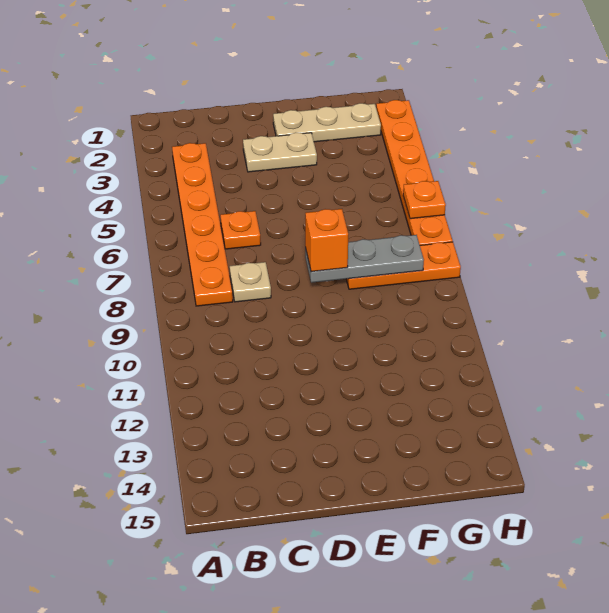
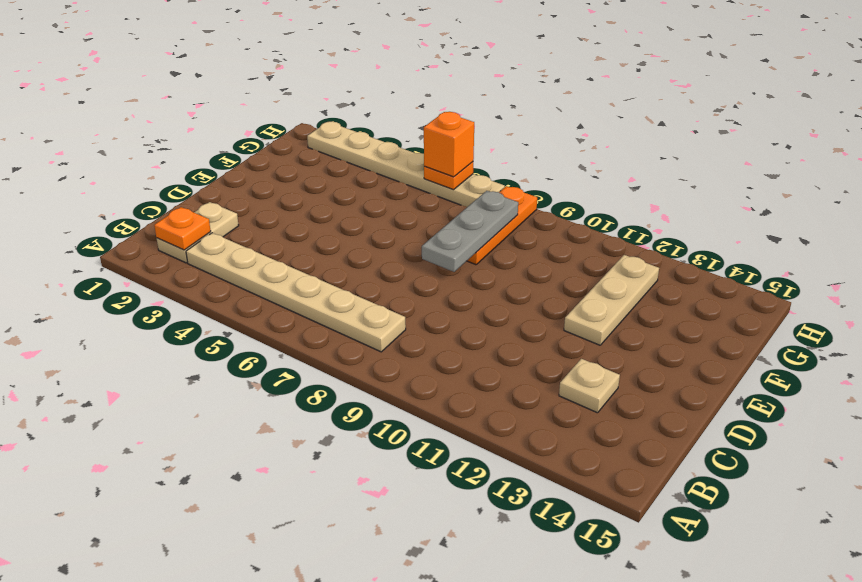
orange 1x6 plate [172,143,233,306] -> tan 1x6 plate [186,233,406,352]
orange 1x1 plate [220,211,261,249] -> orange 1x1 plate moved to [154,207,211,250]
tan 1x1 plate [230,262,271,302] -> tan 1x1 plate moved to [559,359,620,413]
tan 1x2 plate [243,133,317,172] -> tan 1x2 plate moved to [157,202,239,263]
tan 1x3 plate [273,103,381,142] -> tan 1x3 plate moved to [564,255,659,345]
orange 1x1 brick [305,209,348,272] -> orange 1x1 brick moved to [424,112,474,177]
orange 1x6 plate [376,100,453,245] -> tan 1x6 plate [307,122,505,207]

